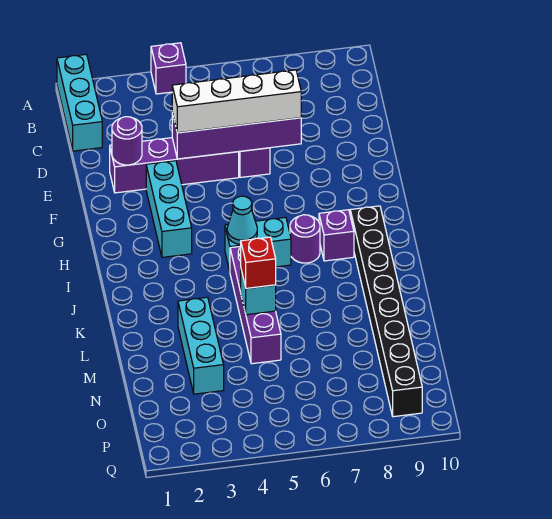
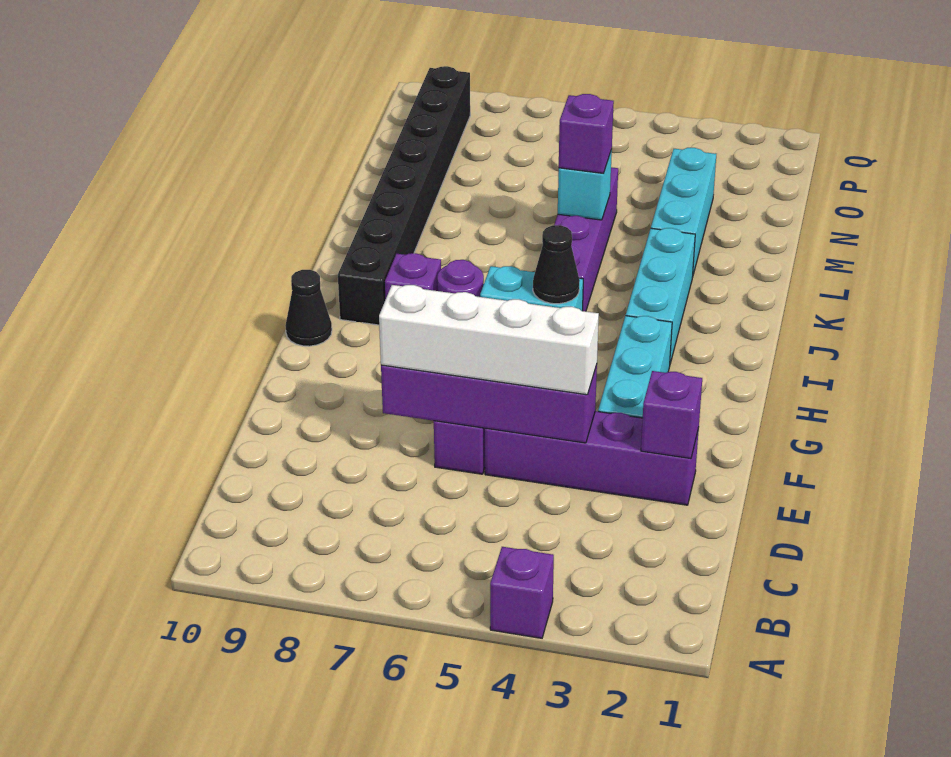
cyan 1x3 brick [57,54,102,151] -> cyan 1x3 brick moved to [626,228,695,364]
purple 1x1 round brick [112,117,142,165] -> purple 1x1 brick [641,371,702,459]
none -> black 1x1 cone [285,270,332,346]
cyan 1x1 cone [227,196,257,245] -> black 1x1 cone [533,225,580,304]
red 1x1 brick [241,237,276,288] -> purple 1x1 brick [559,94,614,174]

